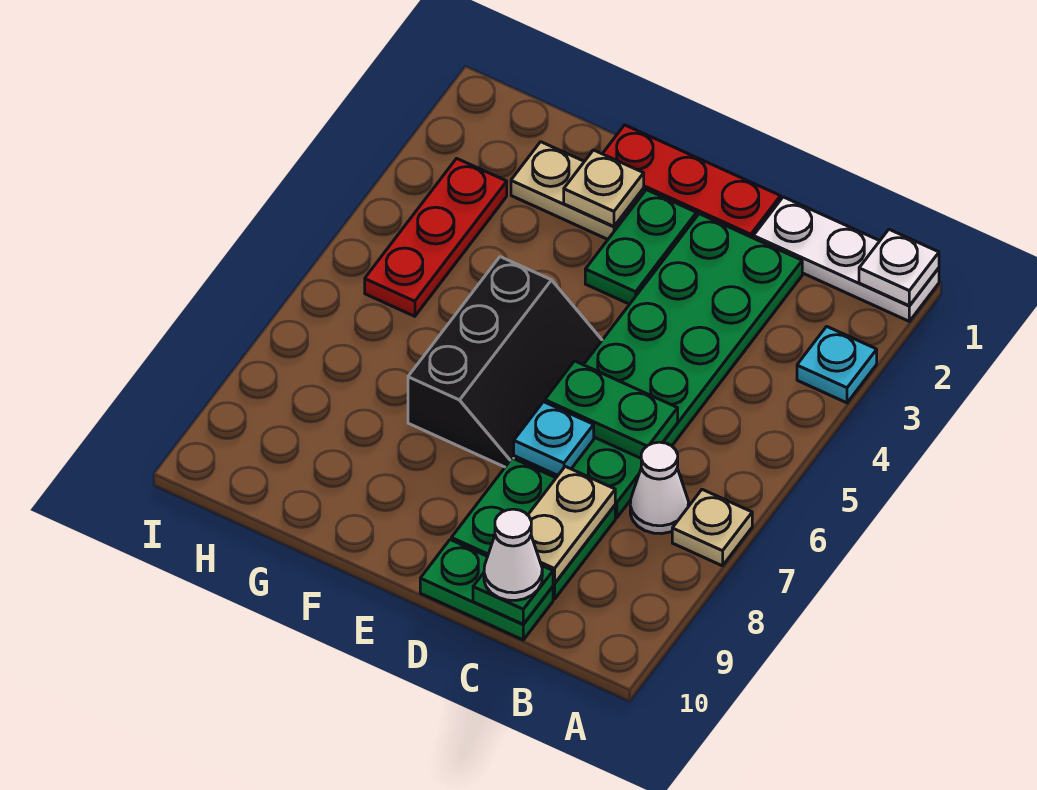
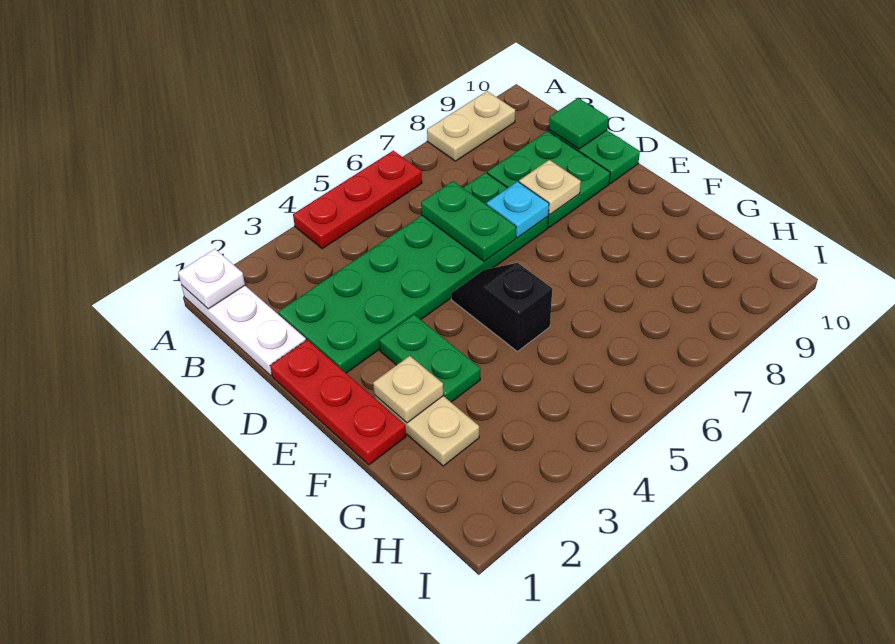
cyan 1x1 plate [797,326,877,403] -> none
tan 1x1 plate [672,489,752,566] -> tan 1x1 plate moved to [519,160,581,215]
white 1x1 cone [630,442,688,534] -> none
tan 1x2 plate [528,467,615,584] -> tan 1x2 plate moved to [427,91,515,161]
green 1x1 plate [473,565,553,624] -> green 1x1 tile [549,98,609,149]
white 1x1 cone [484,509,542,600] -> none
green 1x2 plate [585,190,697,304] -> green 1x2 plate turned to [379,315,480,402]
black 2x3 slope [408,257,602,467] -> black 1x2 slope [451,263,552,351]
red 1x3 plate [365,158,507,316] -> red 1x3 plate moved to [293,151,422,249]

